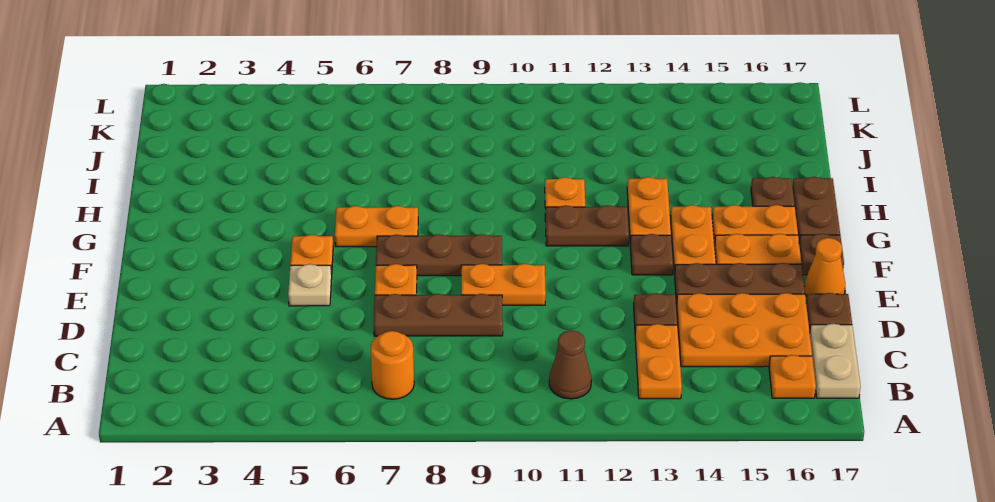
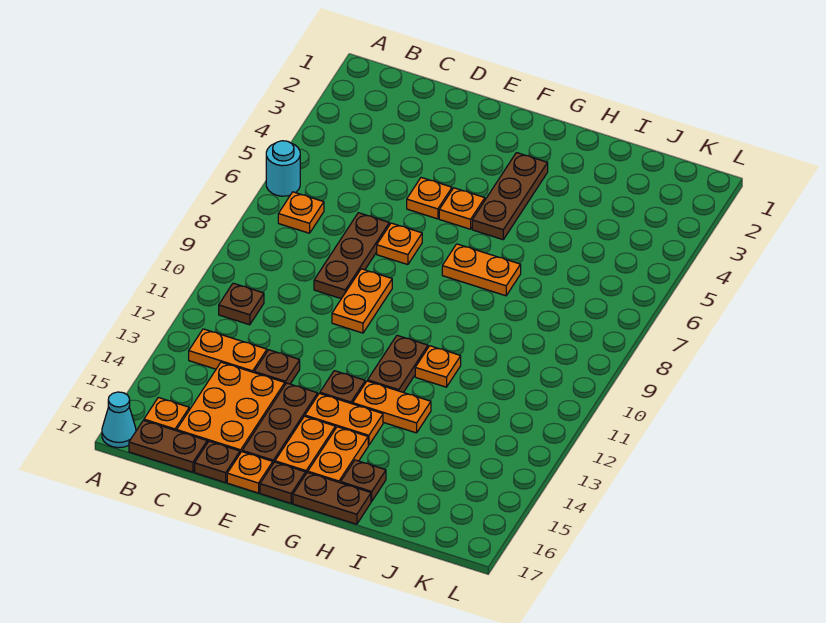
none -> cyan 1x1 round brick [266,141,300,196]
none -> cyan 1x1 cone [102,392,136,448]
orange 1x1 round brick [370,331,414,399] -> orange 1x1 plate [278,192,324,233]
brown 1x1 cone [549,330,592,399] -> brown 1x1 plate [219,283,264,325]
tan 1x2 plate [810,324,861,398] -> brown 1x2 plate [129,420,207,472]
tan 1x1 plate [288,264,332,306] -> orange 1x1 plate [407,178,452,219]
orange 1x1 cone [804,238,845,296] -> orange 1x1 plate [227,452,273,493]
brown 1x3 plate [376,234,502,276] -> brown 1x3 plate moved to [472,153,548,240]
orange 1x2 plate [335,206,418,247] -> orange 1x2 plate turned to [442,244,521,296]

